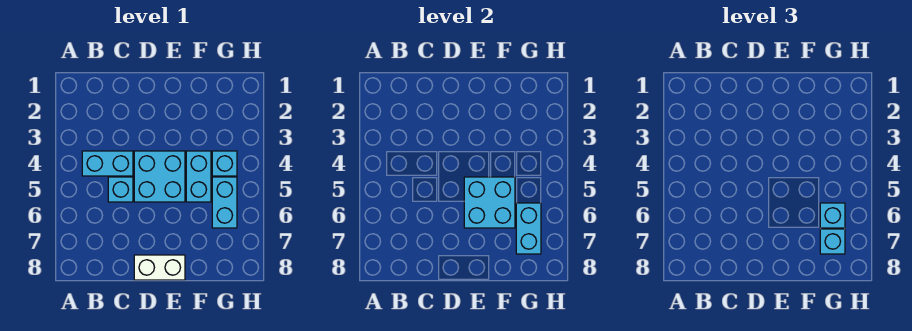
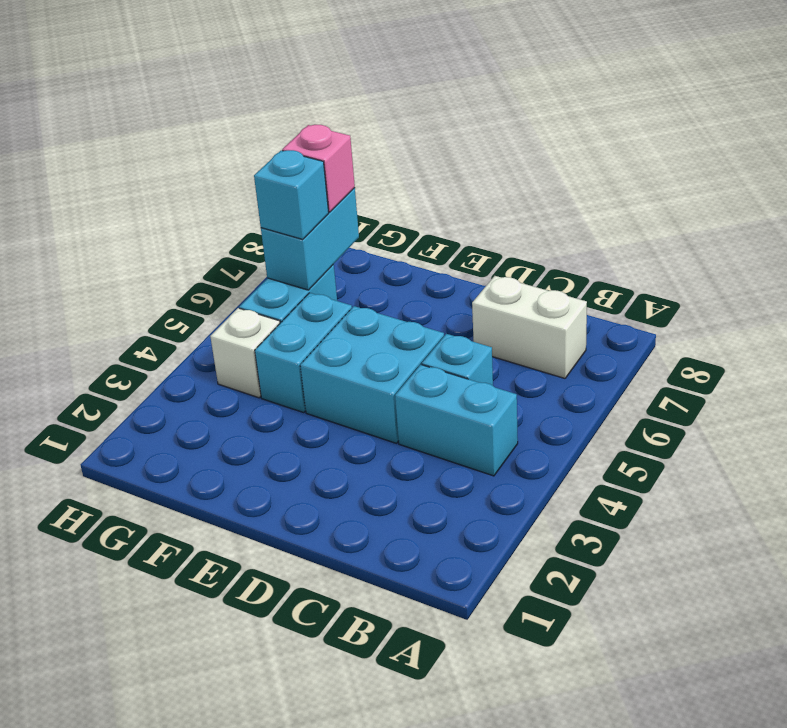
white 1x2 brick [134,255,185,280] -> white 1x2 brick moved to [472,276,587,378]
cyan 2x2 brick [464,177,515,228] -> none
cyan 1x1 brick [212,151,237,176] -> white 1x1 brick [210,308,280,398]
cyan 1x1 brick [820,229,845,254] -> pink 1x1 brick [282,125,355,212]

